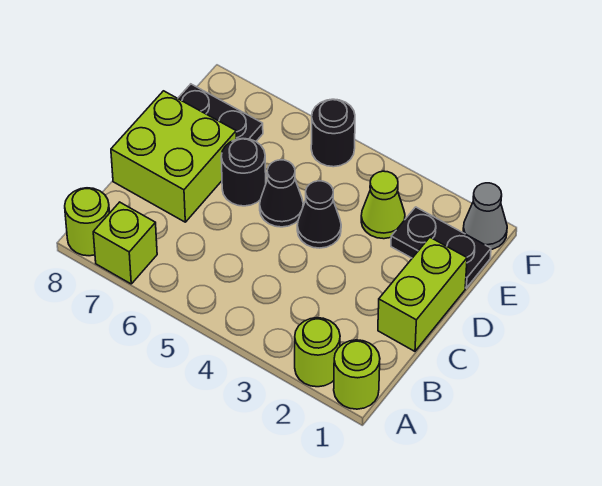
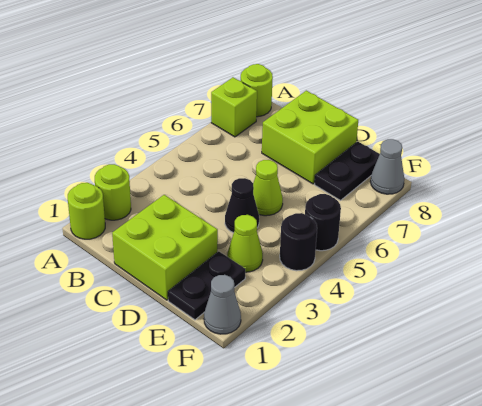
lime 1x2 brick [378,237,467,351] -> lime 2x2 brick [112,195,218,300]
black 1x1 cone [260,160,303,227] -> lime 1x1 cone [253,160,283,216]
black 1x1 round brick [221,139,266,206] -> black 1x1 round brick moved to [280,213,317,271]
none -> grey 1x1 cone [371,139,404,194]

